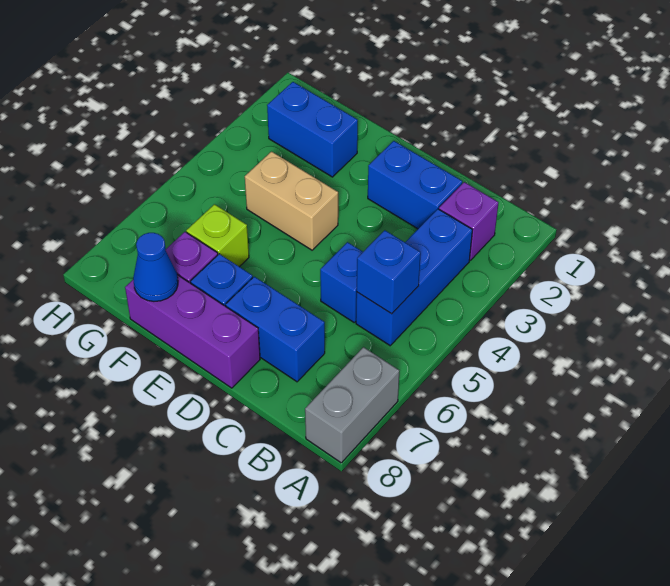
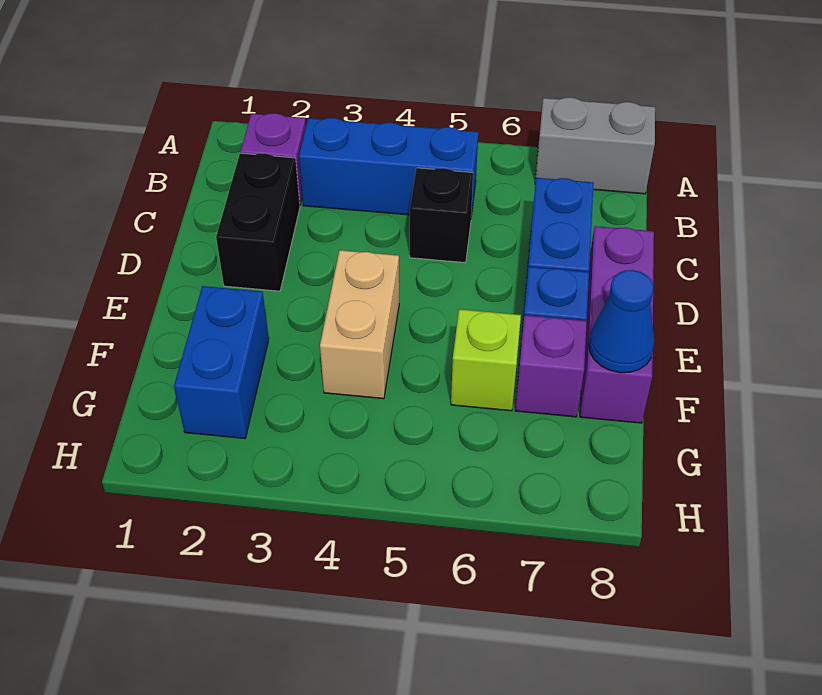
blue 1x1 brick [357,230,421,314] -> none
blue 1x2 brick [368,141,462,229] -> black 1x2 brick [216,153,300,291]
blue 1x1 brick [320,242,363,322] -> black 1x1 brick [410,168,473,263]

